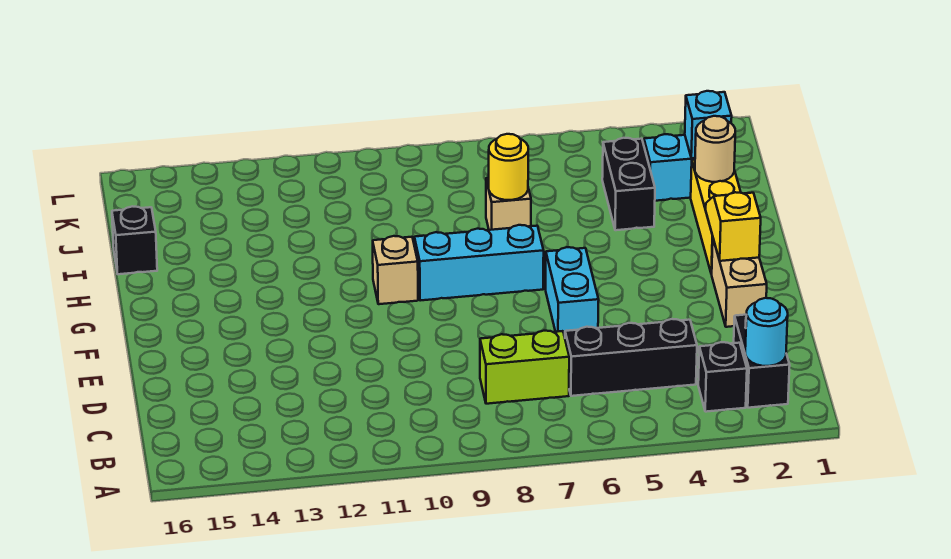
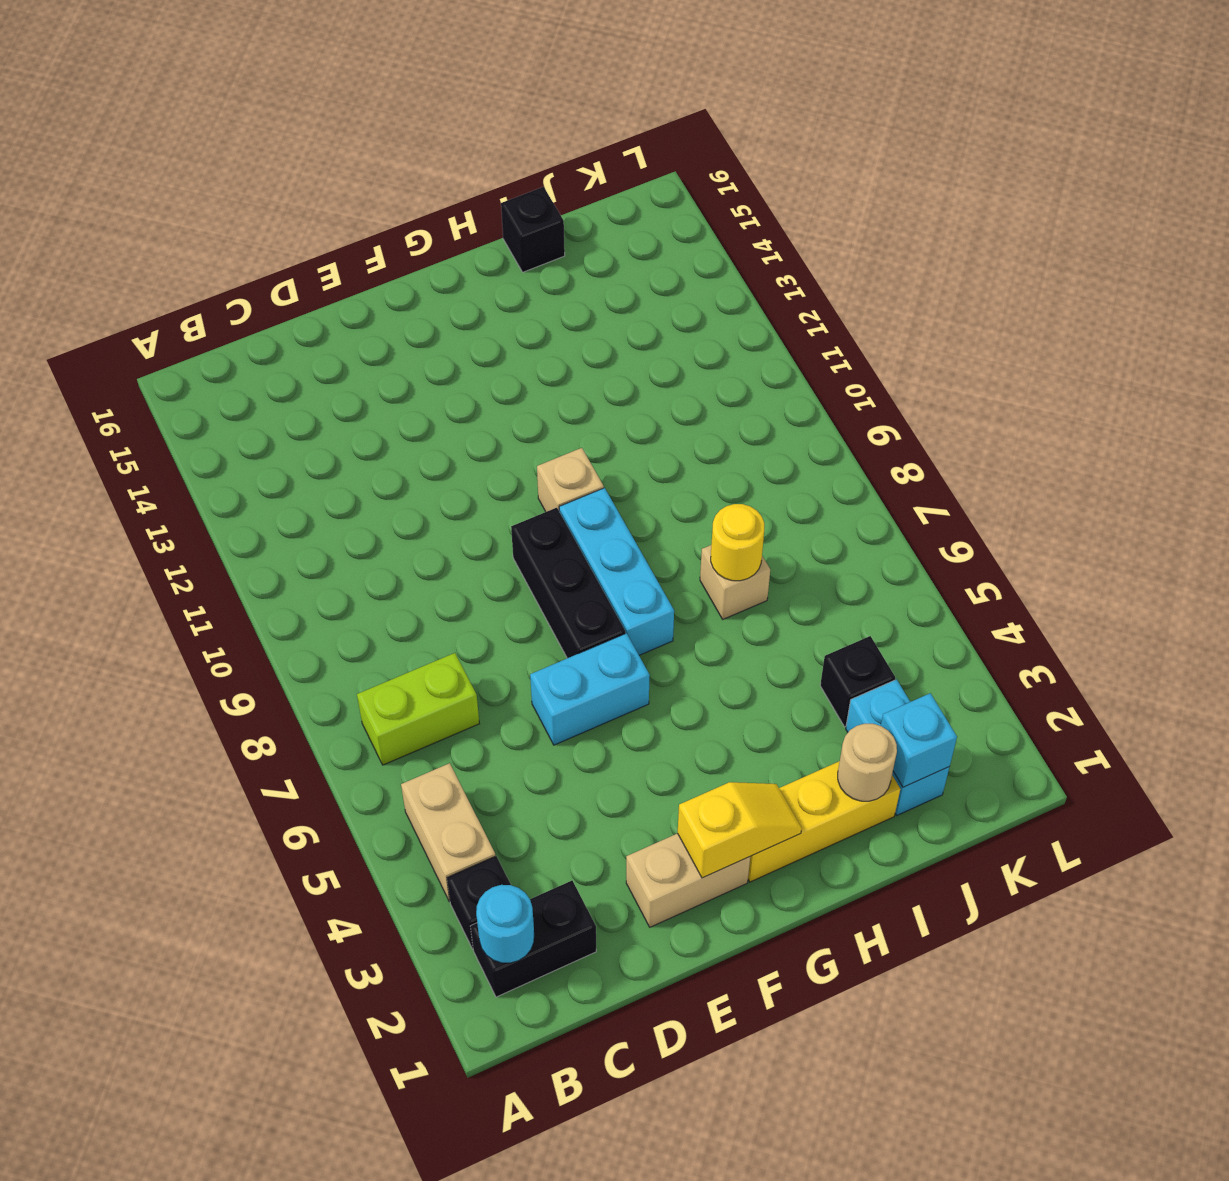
none -> tan 1x2 brick [401,763,495,902]
black 1x3 brick [565,319,697,396] -> black 1x3 brick moved to [511,508,625,658]
lime 1x2 brick [480,331,569,404] -> lime 1x2 brick turned to [357,653,479,765]
black 1x2 brick [602,138,655,230] -> black 1x1 brick [820,636,895,727]

